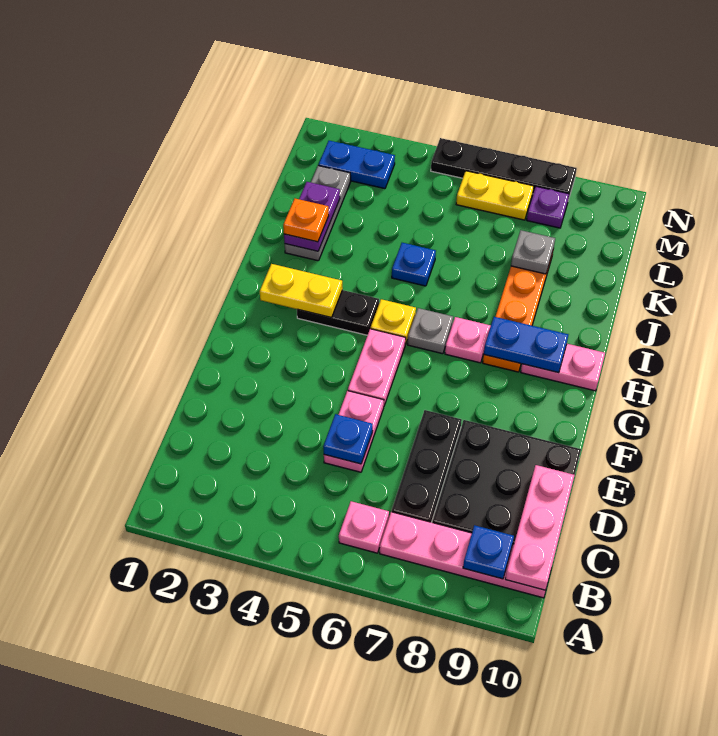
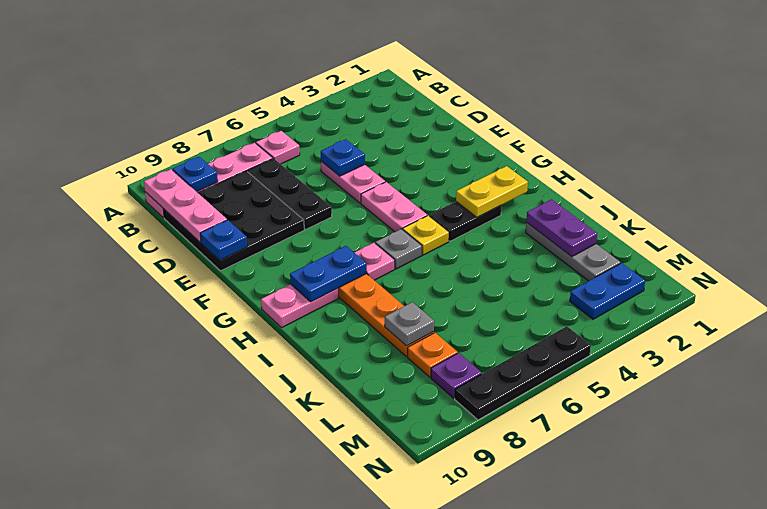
orange 1x1 plate [283,199,329,242] -> orange 1x1 plate moved to [408,333,458,377]
blue 1x1 plate [392,243,436,286] -> blue 1x1 plate moved to [200,220,247,260]
yellow 1x2 plate [456,171,534,220] -> none

